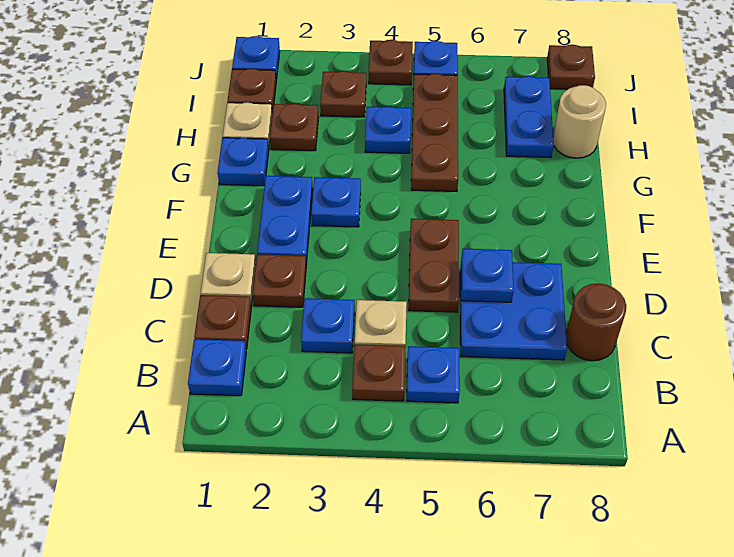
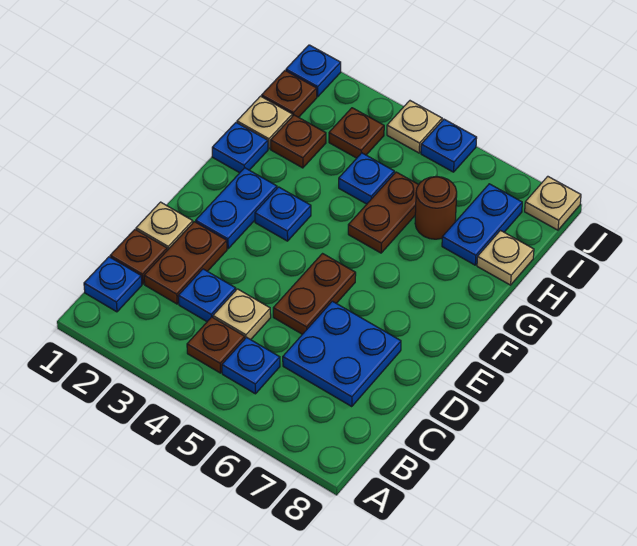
brown 1x1 round brick [566,283,626,361] -> brown 1x1 round brick moved to [415,177,457,239]
brown 1x1 plate [253,254,306,307] -> brown 1x2 plate [144,222,227,304]
blue 1x1 plate [461,249,514,302] -> none
brown 1x3 plate [411,74,458,191] -> brown 1x2 plate [348,172,419,253]
tan 1x1 round brick [553,85,606,158] -> tan 1x1 plate [477,231,534,285]
brown 1x1 plate [369,40,413,85] -> tan 1x1 plate [387,101,442,153]
brown 1x1 plate [547,45,595,89] -> tan 1x1 plate [525,176,581,230]

